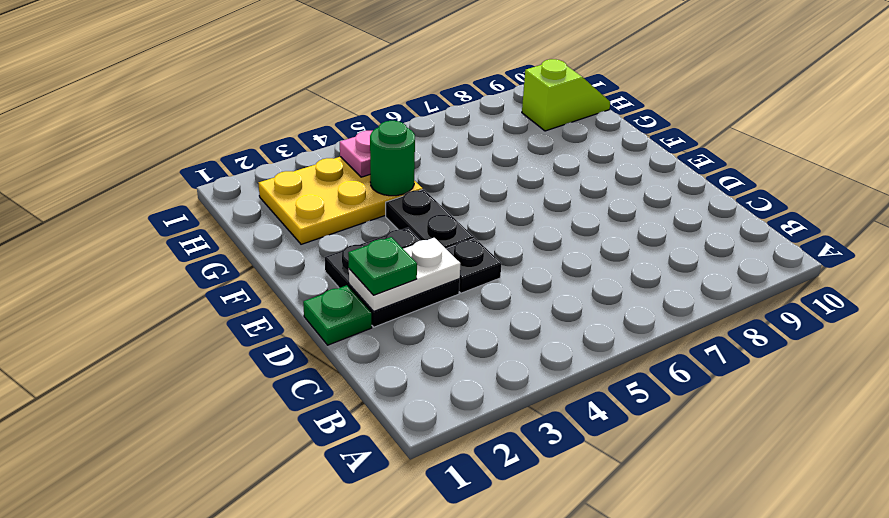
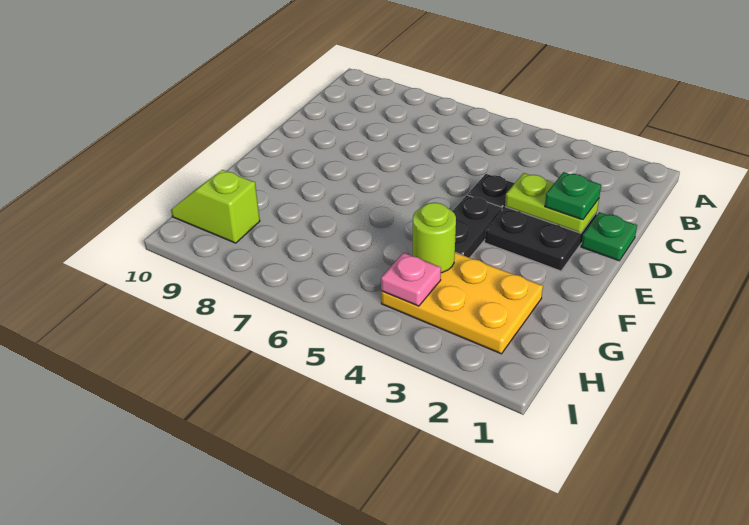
white 1x2 plate [349,238,460,311] -> lime 1x2 plate [505,173,599,233]
green 1x1 round brick [370,121,415,196] -> lime 1x1 round brick [412,202,456,273]

